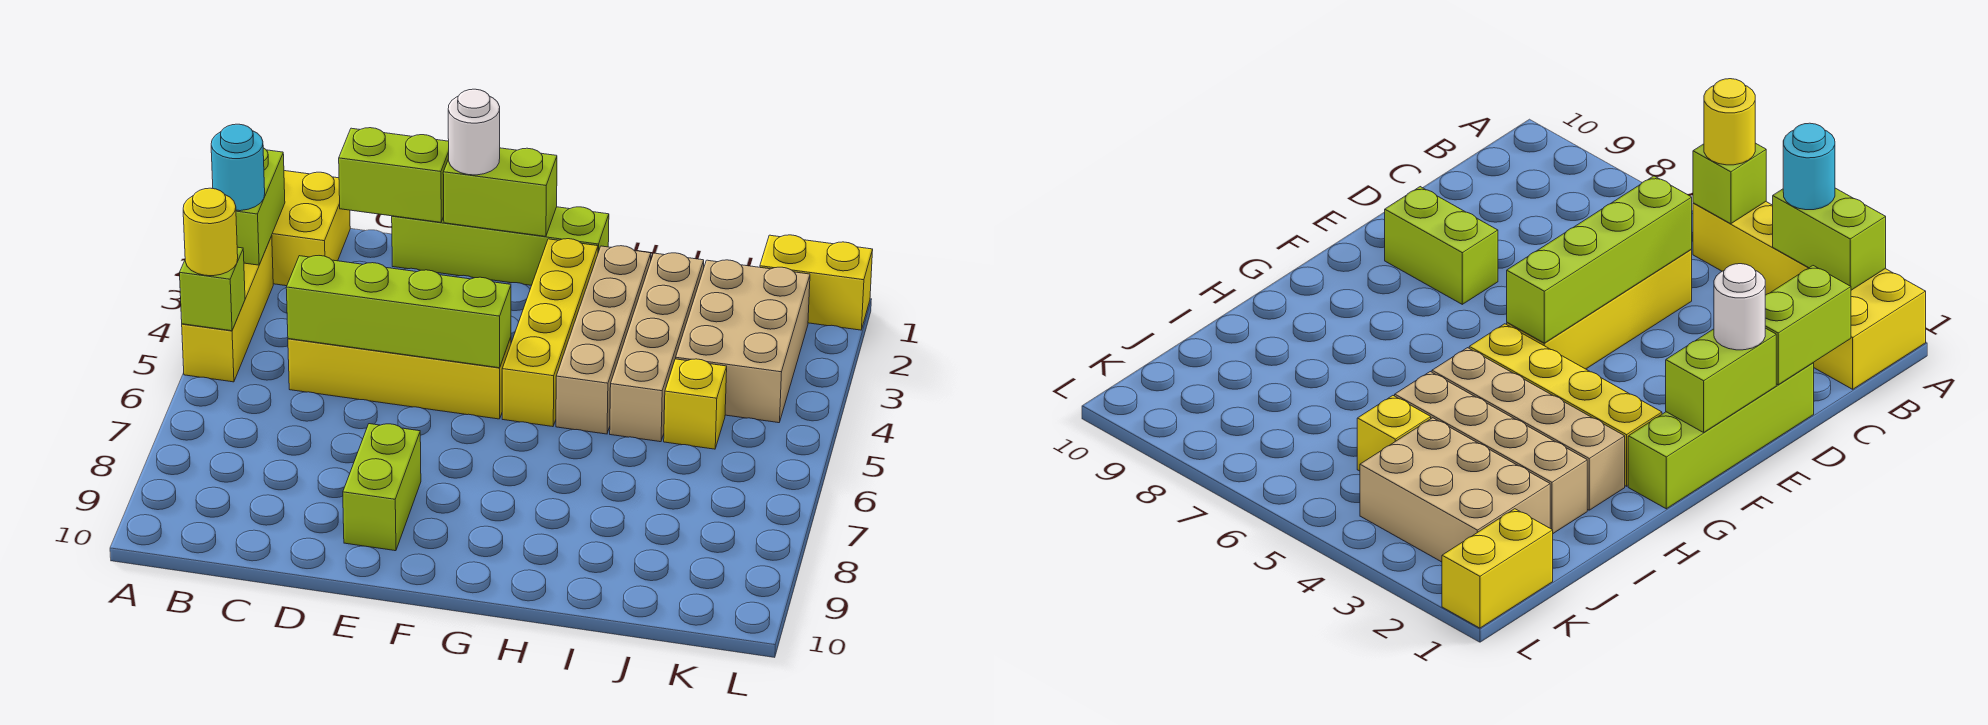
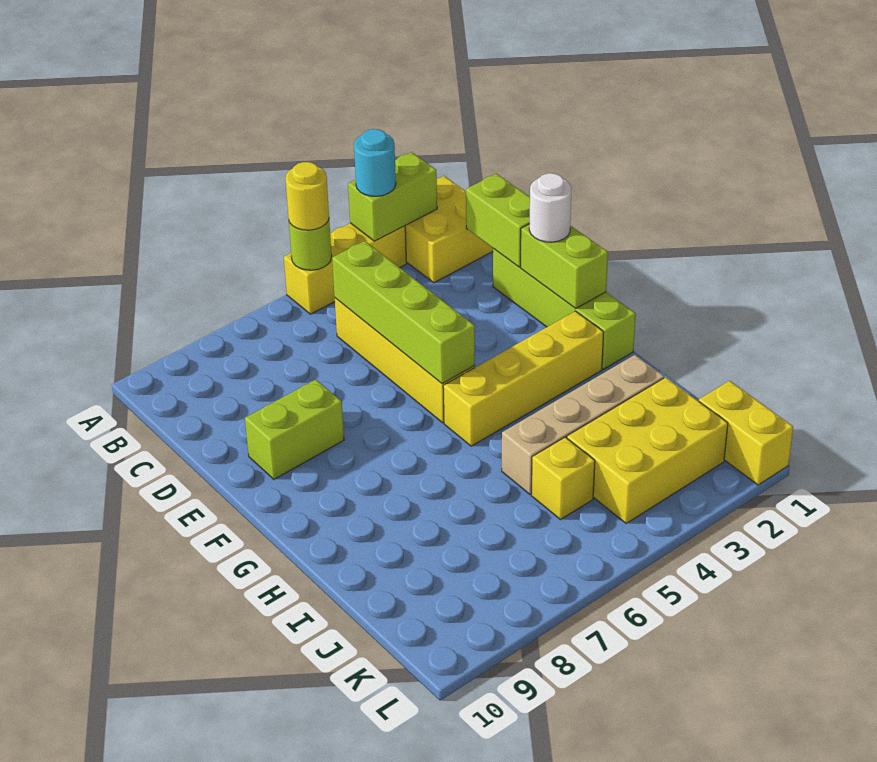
lime 1x1 brick [180,247,245,331] -> lime 1x1 round brick [289,220,332,270]
tan 1x4 brick [556,246,651,434] -> none
tan 2x3 brick [676,260,810,423] -> yellow 2x3 brick [567,377,728,523]

